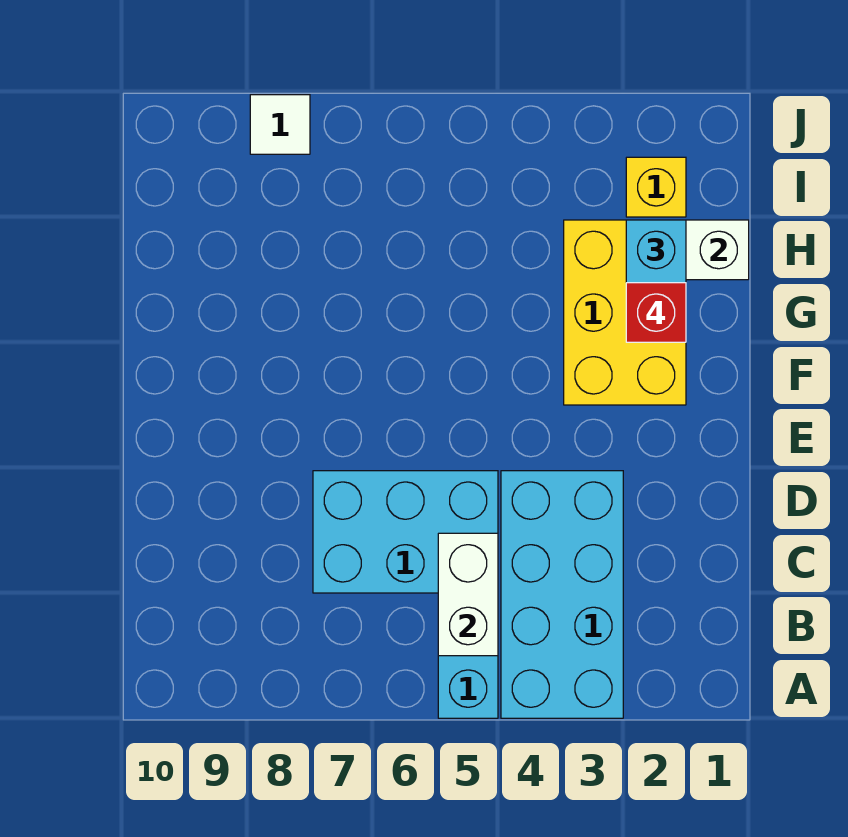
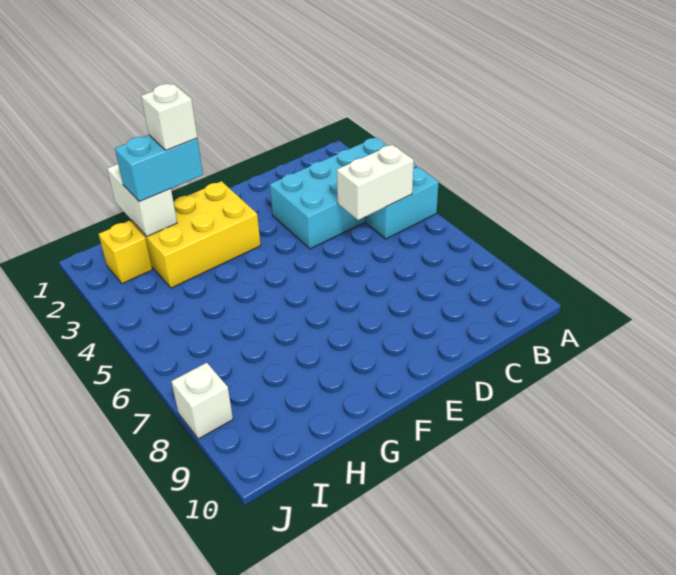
cyan 2x3 brick [313,471,498,593] -> none
red 1x1 brick [626,283,686,342] -> white 1x1 brick [141,84,197,150]
white 1x1 tile [250,95,310,154] -> white 1x1 brick [171,363,233,439]

